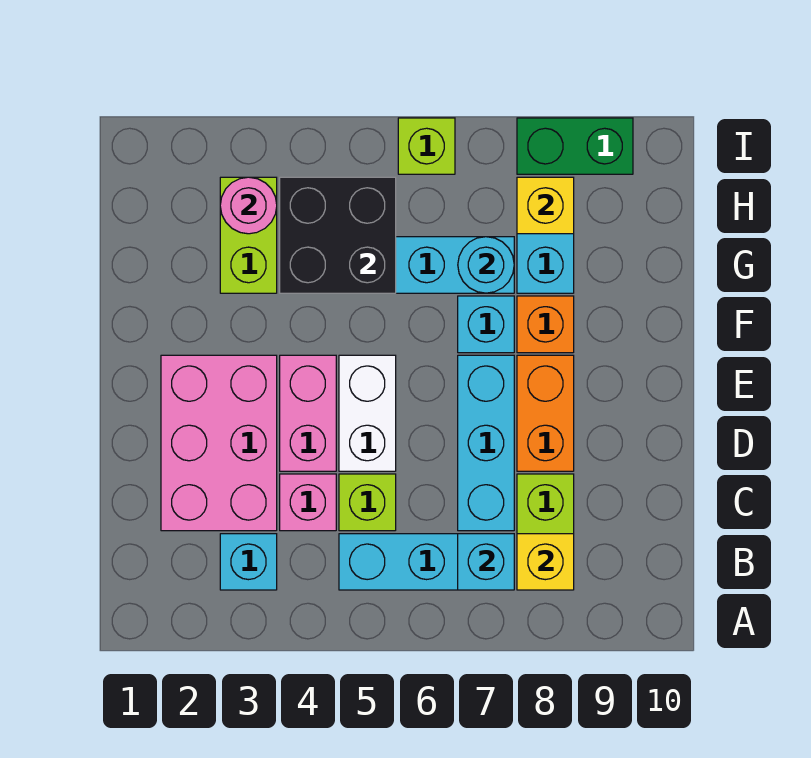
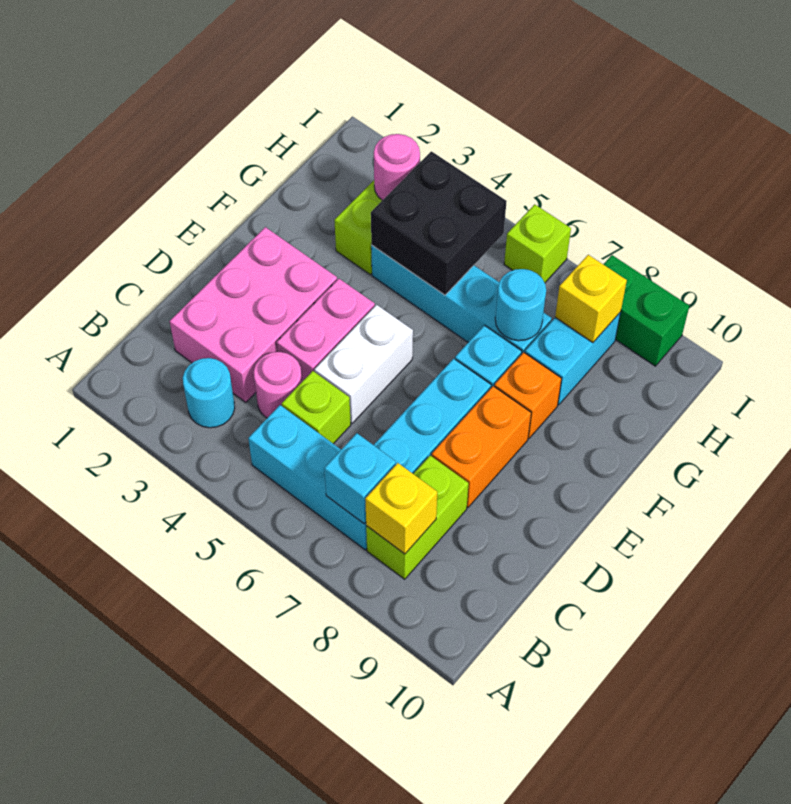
cyan 1x1 brick [220,534,277,590] -> cyan 1x1 round brick [183,358,235,428]
pink 1x1 brick [280,474,336,531] -> pink 1x1 round brick [254,352,302,418]

